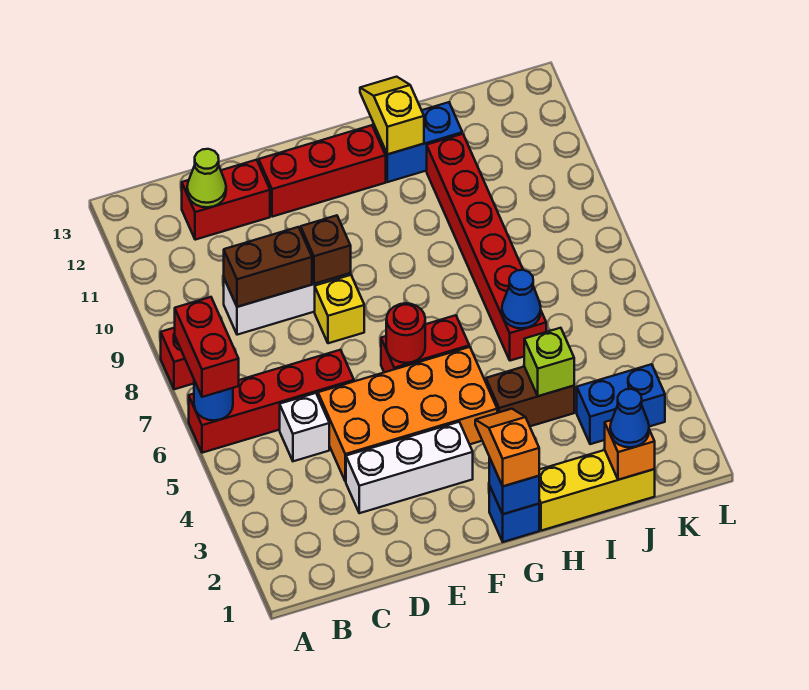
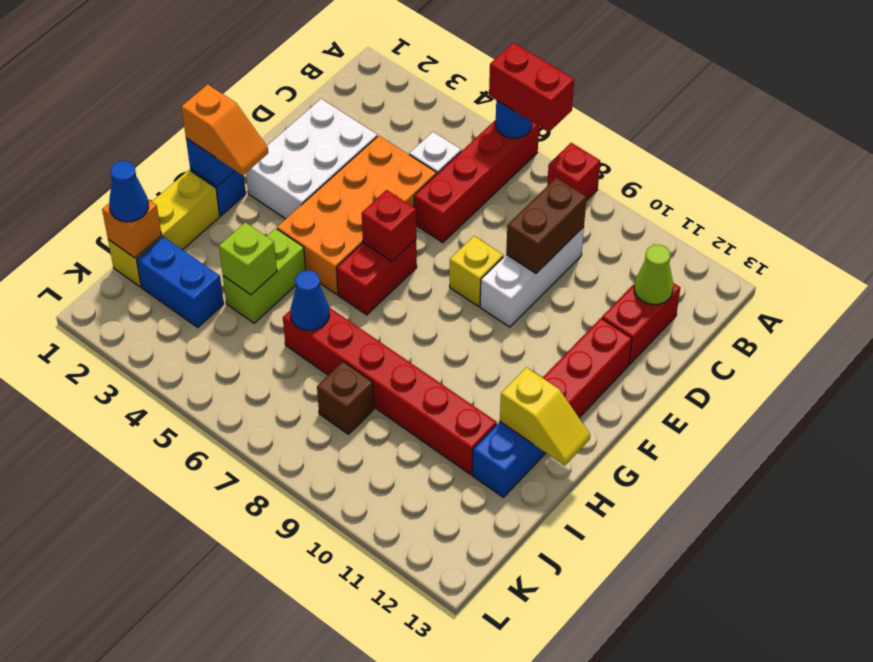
white 1x3 brick [346,422,473,513] -> white 2x3 brick [246,99,377,219]
brown 1x1 brick [301,215,351,284] -> brown 1x1 brick moved to [317,361,374,434]
red 1x1 round brick [386,303,425,363] -> red 1x1 brick [362,190,416,261]
brown 1x2 brick [486,367,574,426] -> lime 1x2 brick [223,228,306,323]
blue 1x2 brick [577,364,665,444] -> blue 1x2 brick turned to [137,237,224,327]

